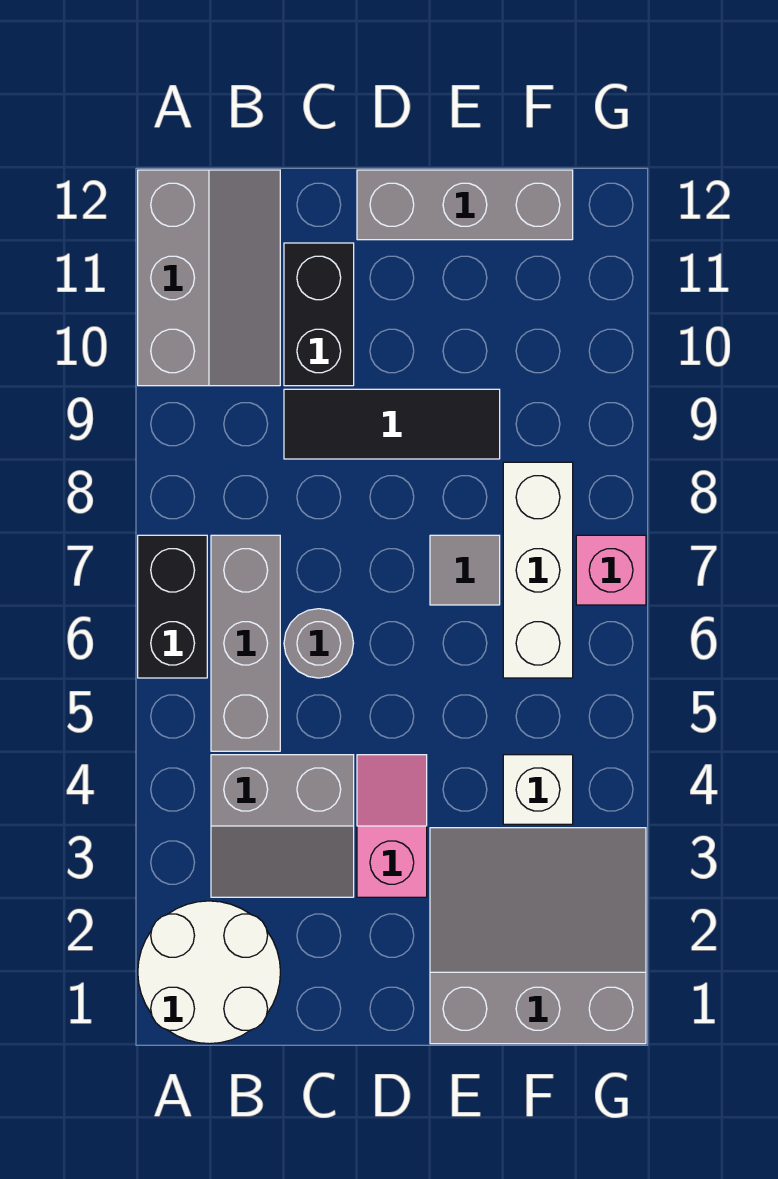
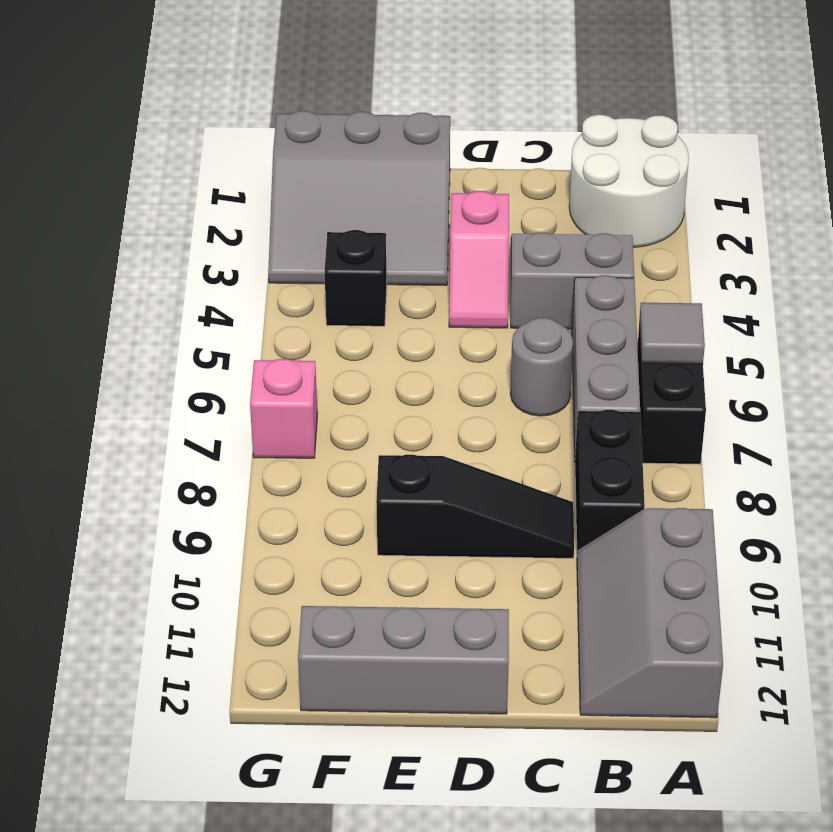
black 1x3 tile [284,389,500,459] -> black 1x3 slope [376,454,574,558]
black 1x2 brick [284,243,354,386] -> black 1x2 brick moved to [575,410,645,551]
grey 1x1 tile [430,535,500,605] -> grey 1x1 tile moved to [639,303,705,364]
white 1x1 brick [503,755,573,824] -> black 1x1 brick [325,230,387,326]
white 1x3 brick [503,462,573,678] -> none

